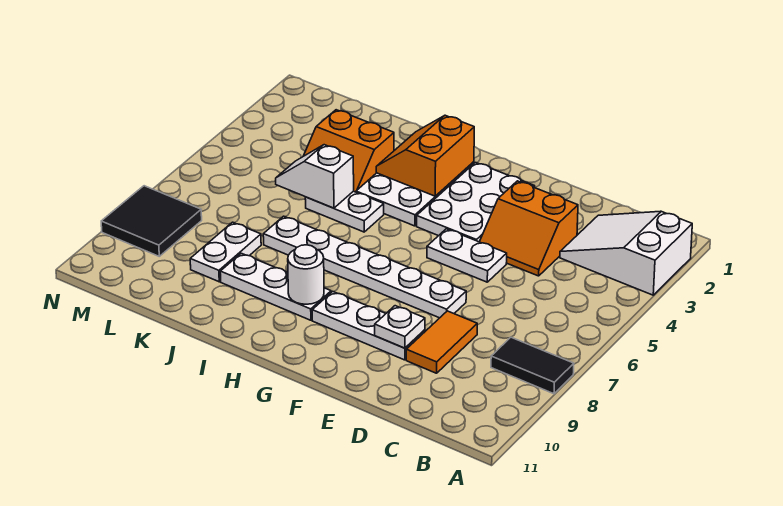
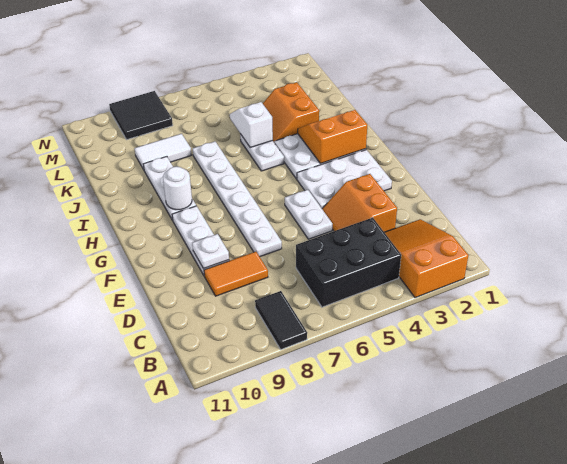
white 2x3 slope [560,211,692,295] -> orange 2x3 slope [384,219,468,298]
none -> black 2x3 brick [296,218,401,307]
white 1x2 plate [190,222,261,282] -> white 1x2 tile [134,134,191,170]

